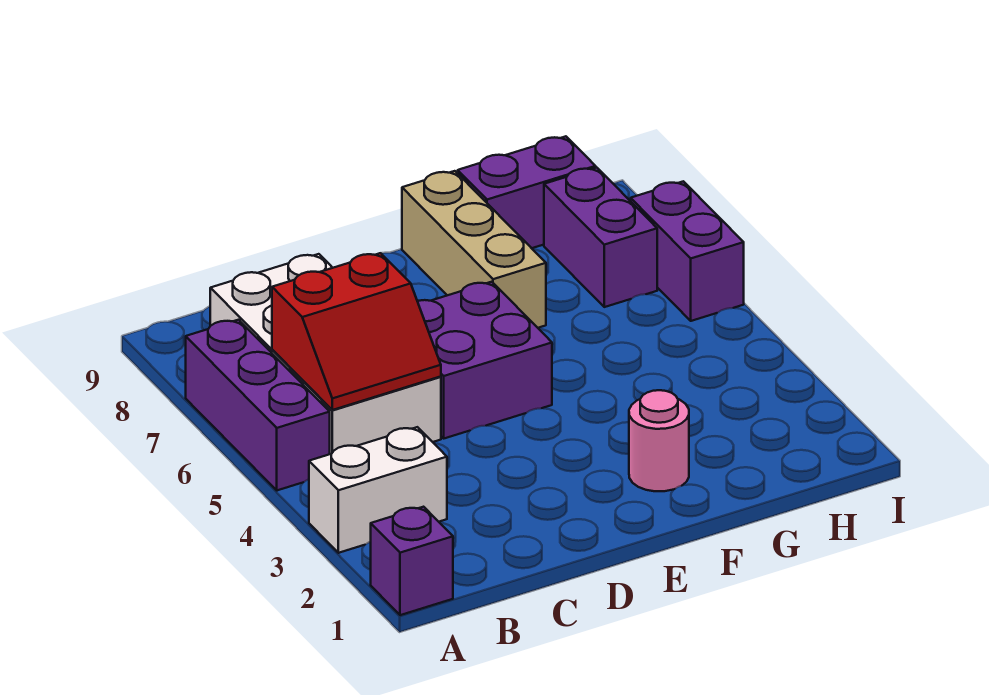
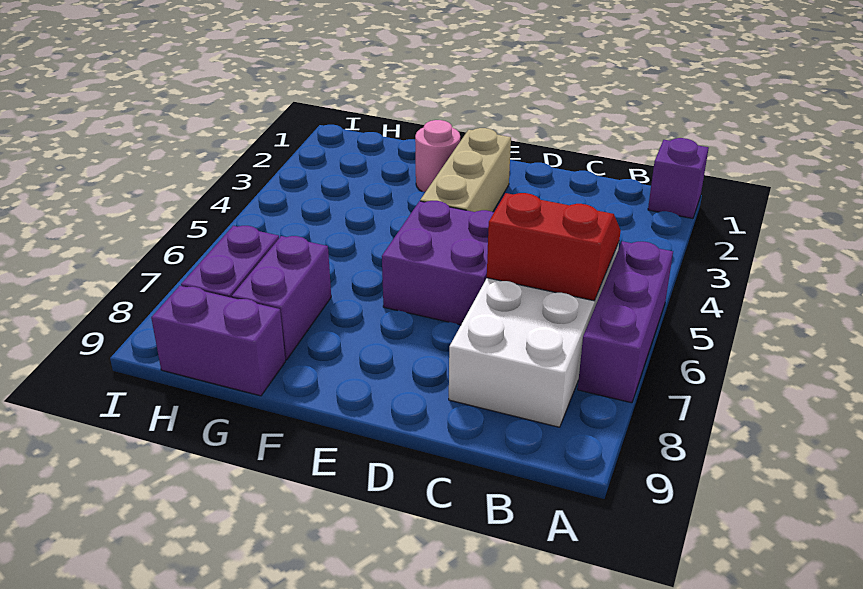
white 1x2 brick [309,427,447,553] -> none
tan 1x3 brick [402,171,546,328] -> tan 1x3 brick moved to [420,128,511,212]
purple 1x2 brick [631,181,744,321] -> purple 1x2 brick moved to [232,236,331,360]

